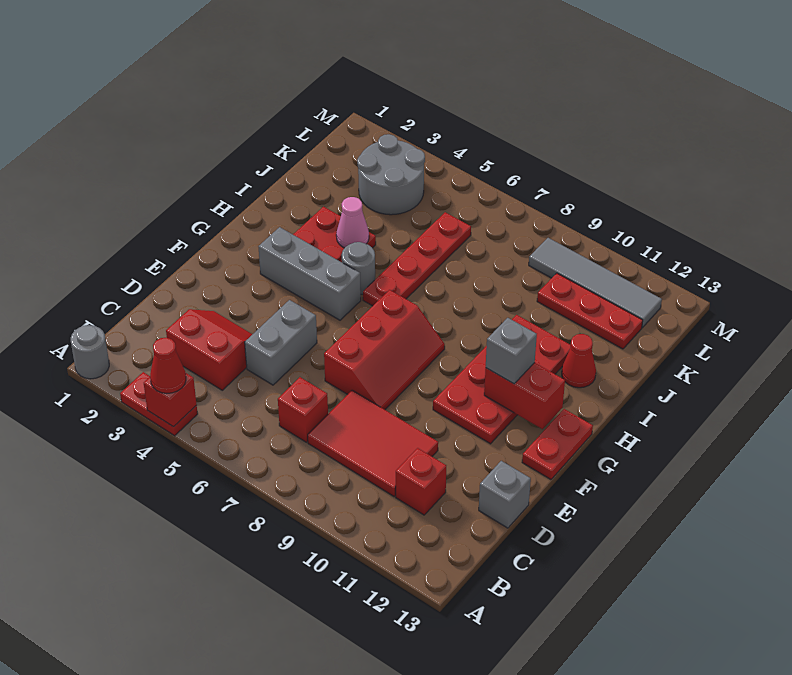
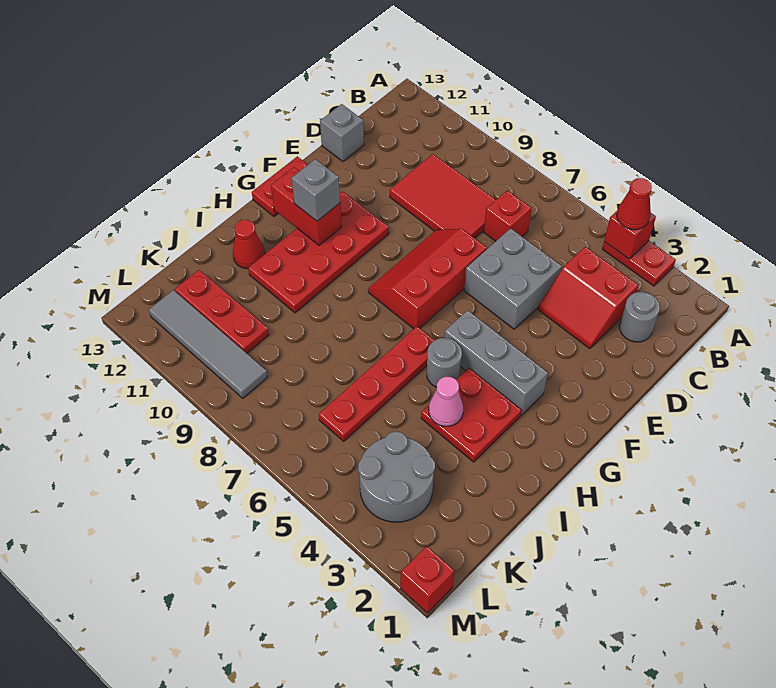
grey 1x1 round brick [71,325,109,379] -> grey 1x1 round brick moved to [620,292,660,342]
red 1x1 brick [396,448,446,515] -> red 1x1 brick moved to [400,546,454,613]
grey 1x2 brick [245,300,317,385] -> grey 2x2 brick [464,228,562,329]

